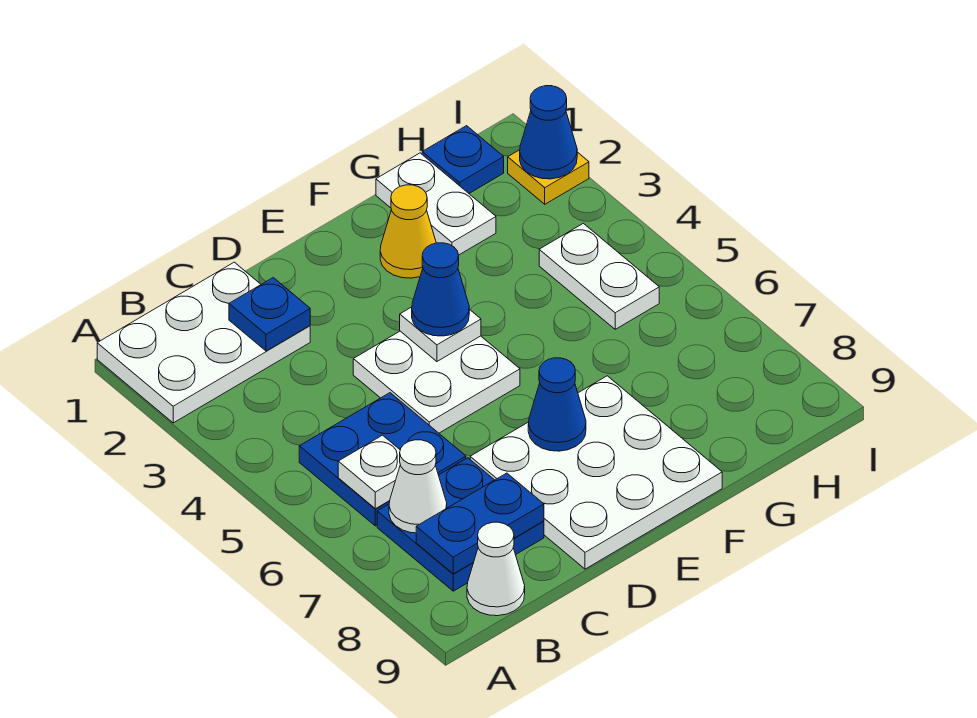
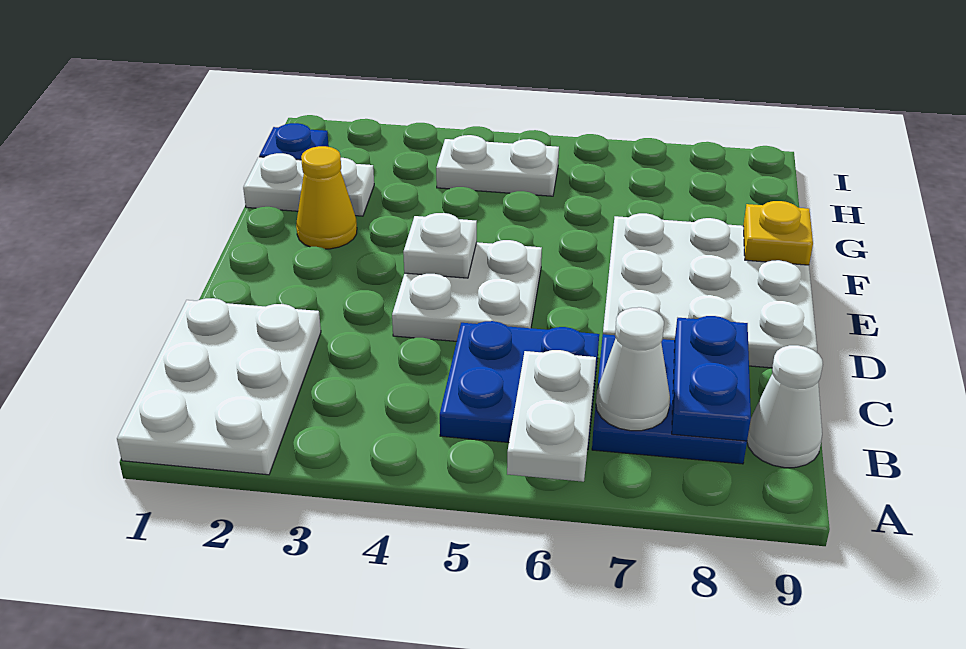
white 1x1 plate [338,435,400,509] -> white 1x2 plate [507,350,596,482]
blue 1x1 plate [229,278,310,351] -> none
blue 1x1 cone [412,243,469,336] -> none
blue 1x1 cone [528,358,586,451] -> none
yellow 1x1 plate [508,150,589,204] -> yellow 1x1 plate moved to [743,201,813,265]
blue 1x1 cone [520,86,577,179] -> none

